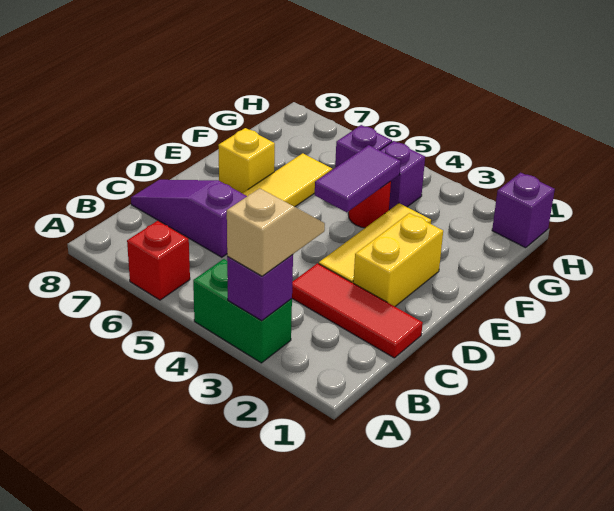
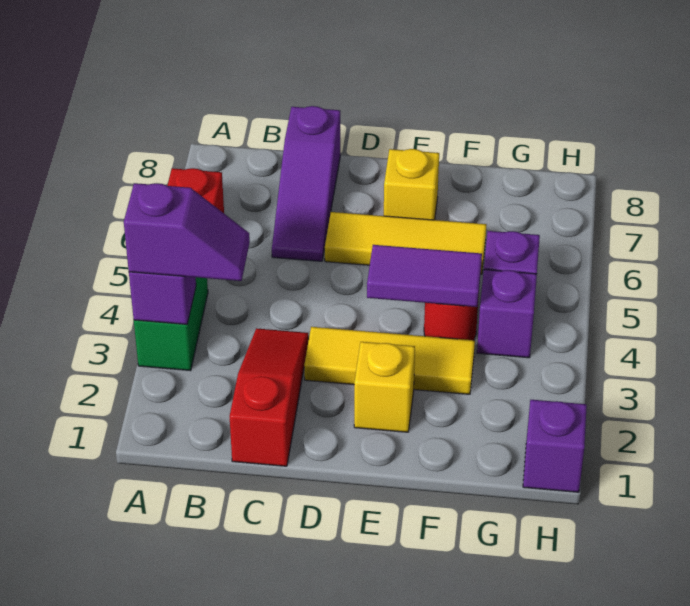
tan 1x2 slope [227,188,325,276] -> purple 1x2 slope [124,183,250,281]
red 1x3 tile [292,263,423,358] -> red 1x3 slope [230,328,309,466]
purple 1x3 slope [131,180,247,257] -> purple 1x3 slope turned to [272,106,340,261]
yellow 1x2 brick [353,213,443,306] -> yellow 1x1 brick [354,342,415,432]

